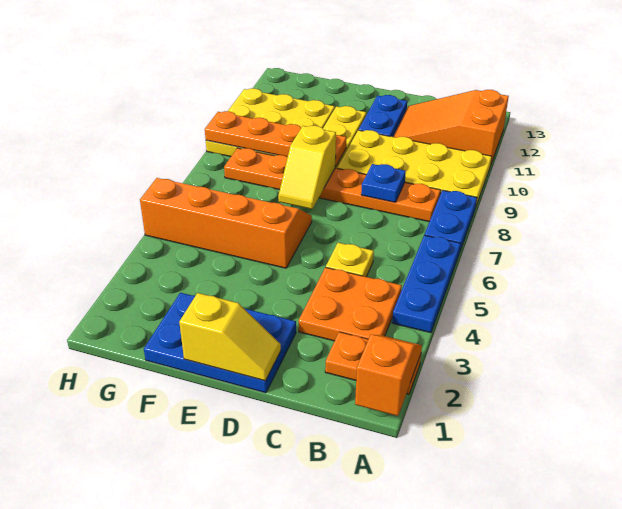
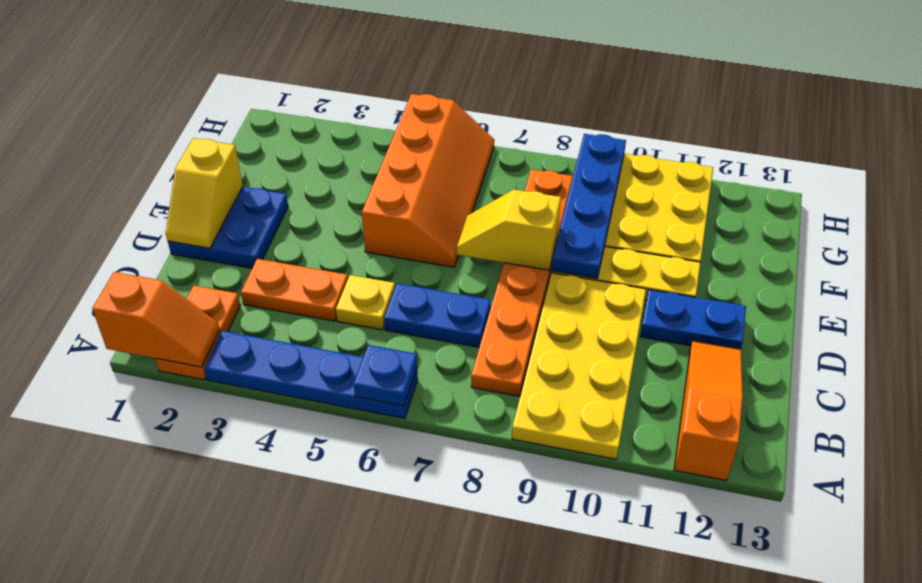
blue 1x3 plate [392,235,461,333] -> blue 1x4 plate [204,331,418,418]
blue 1x2 plate [424,190,477,253] -> blue 1x2 plate moved to [384,283,491,347]
orange 2x3 slope [393,90,509,166] -> orange 1x3 slope [674,341,743,481]
orange 2x2 plate [299,267,402,341] -> orange 1x2 plate [241,259,348,321]
blue 1x1 plate [361,164,406,202] -> blue 1x1 plate moved to [354,345,417,406]
blue 2x3 plate [144,293,296,393] -> blue 2x2 plate [168,187,288,268]
orange 1x4 plate [205,111,347,167] -> blue 1x4 plate [552,134,626,278]

